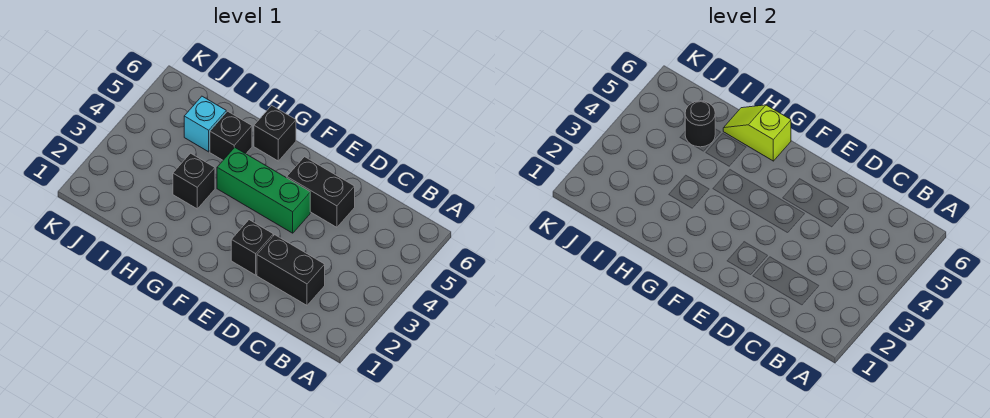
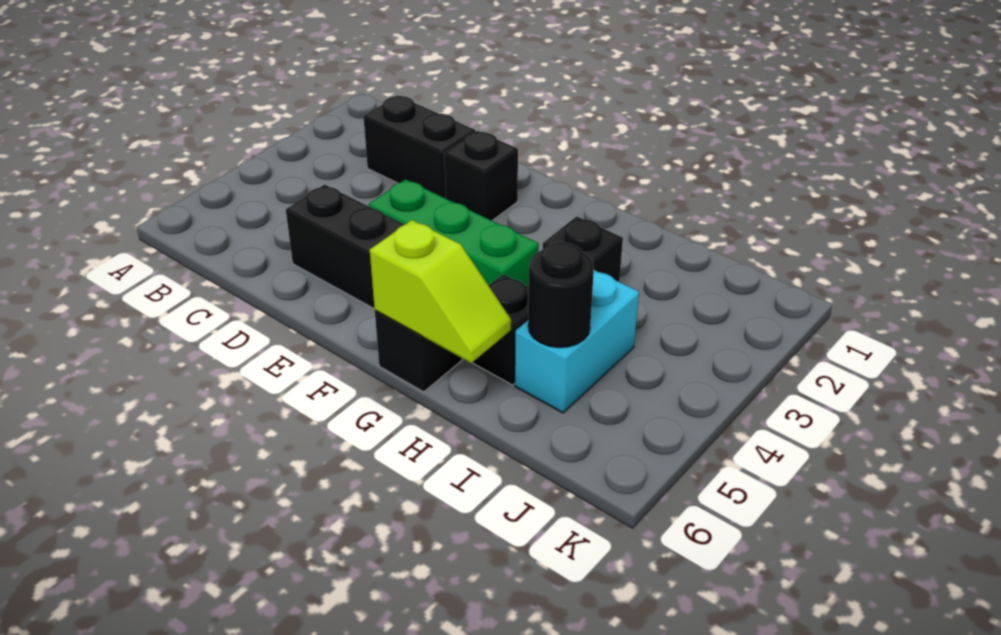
cyan 1x1 brick [184,96,226,152] -> cyan 1x2 brick [515,270,639,413]

